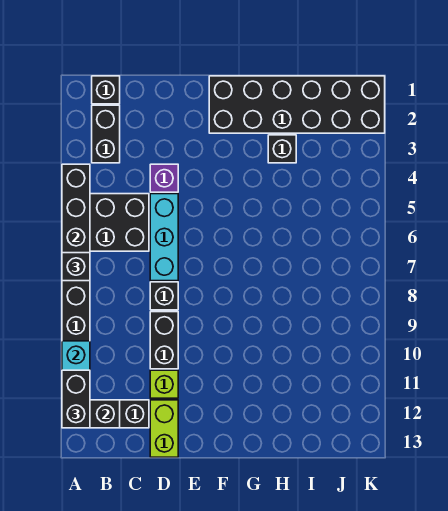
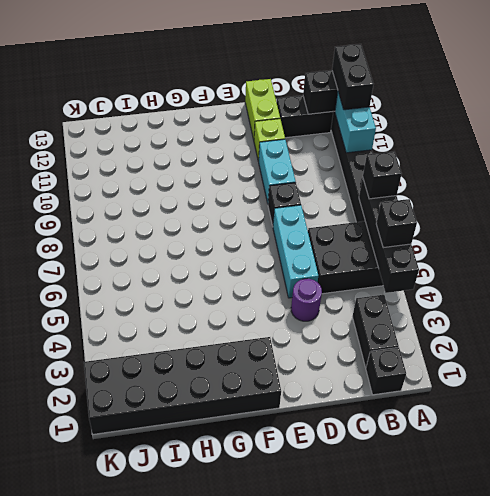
purple 1x1 brick [150,164,178,192] -> purple 1x1 round brick [291,279,322,321]
black 1x2 brick [150,312,178,369] -> cyan 1x2 brick [259,139,296,203]
black 1x1 brick [268,135,296,163] -> black 1x1 brick moved to [376,199,417,248]

